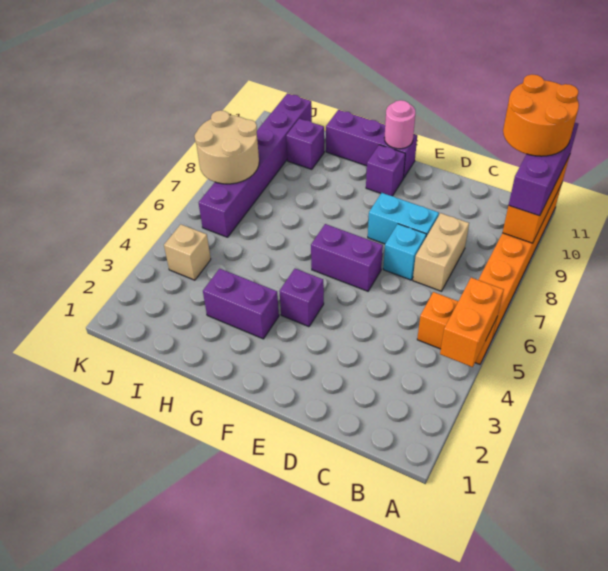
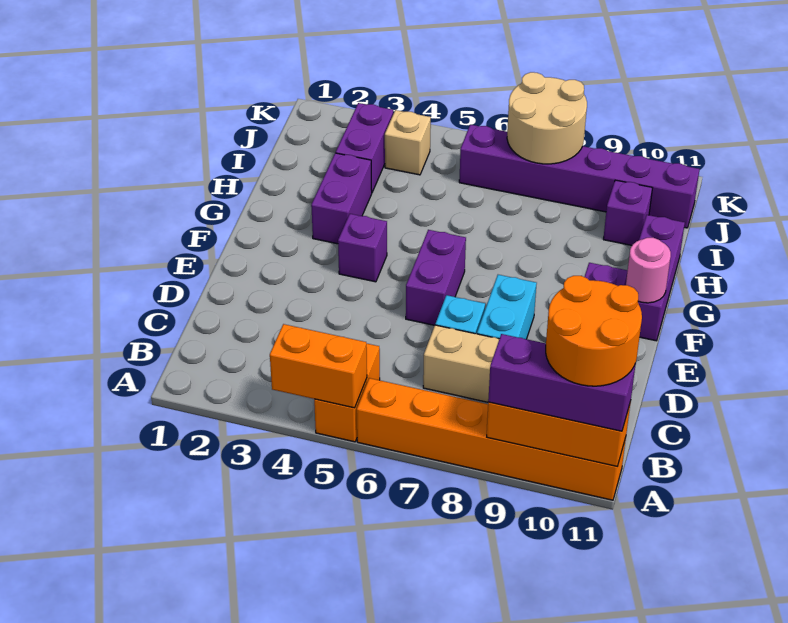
none -> purple 1x2 brick [336,103,393,192]

